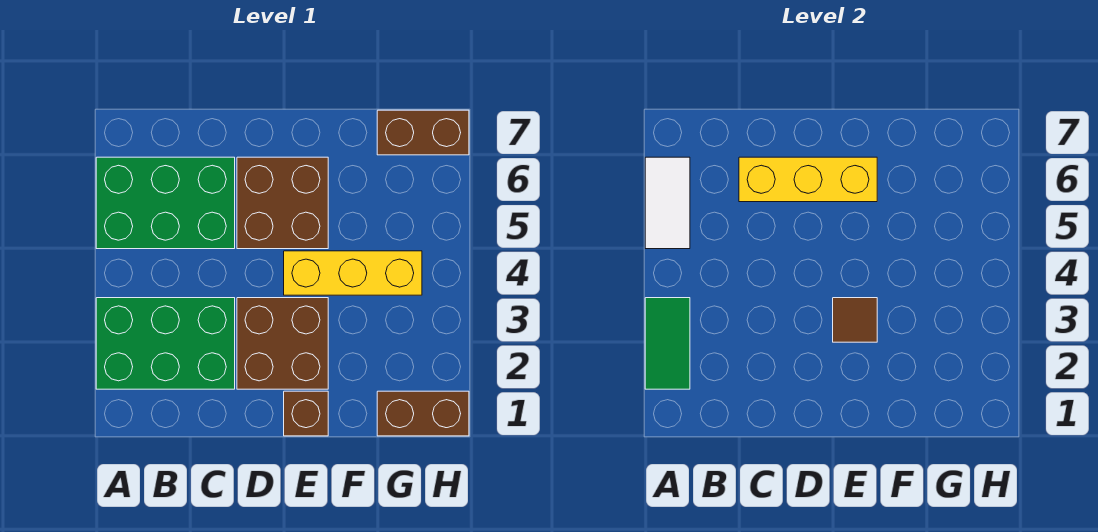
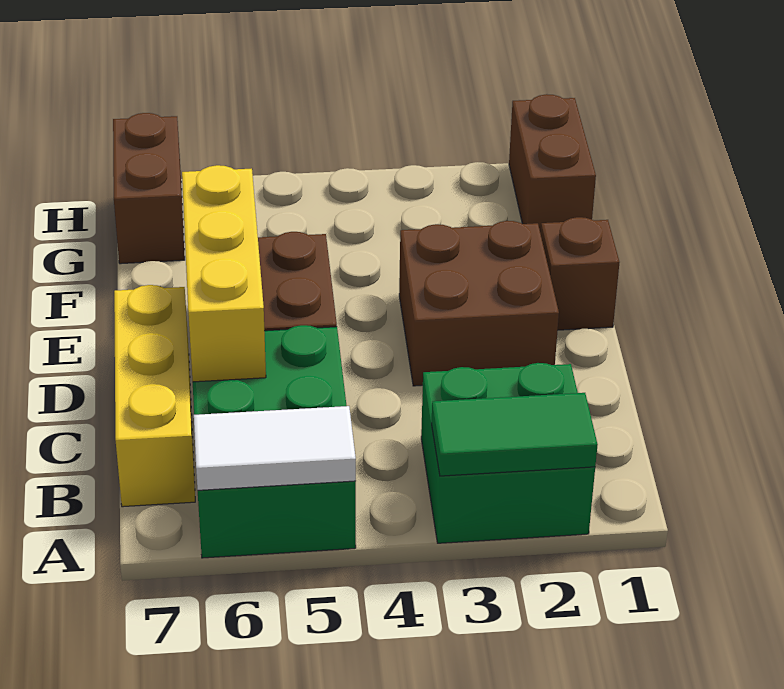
green 2x3 brick [96,298,235,389] -> green 2x2 brick [421,363,595,543]
brown 1x1 tile [833,298,877,342] -> none
yellow 1x3 brick [284,251,422,295] -> yellow 1x3 brick moved to [114,285,195,507]

